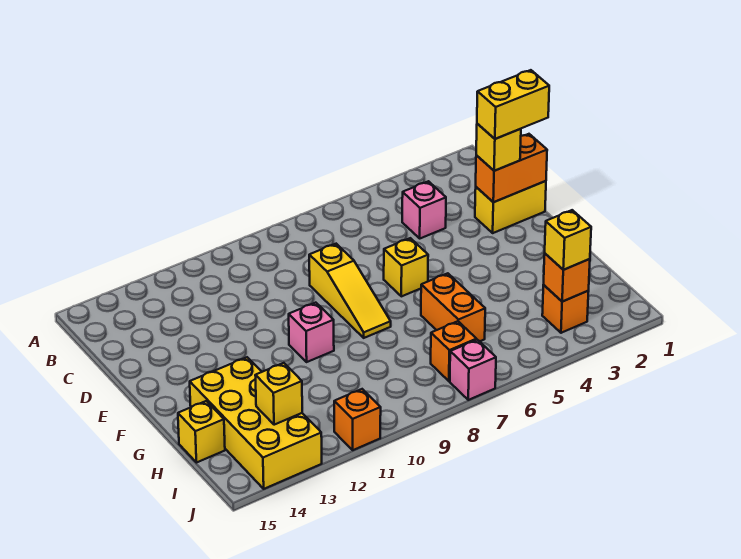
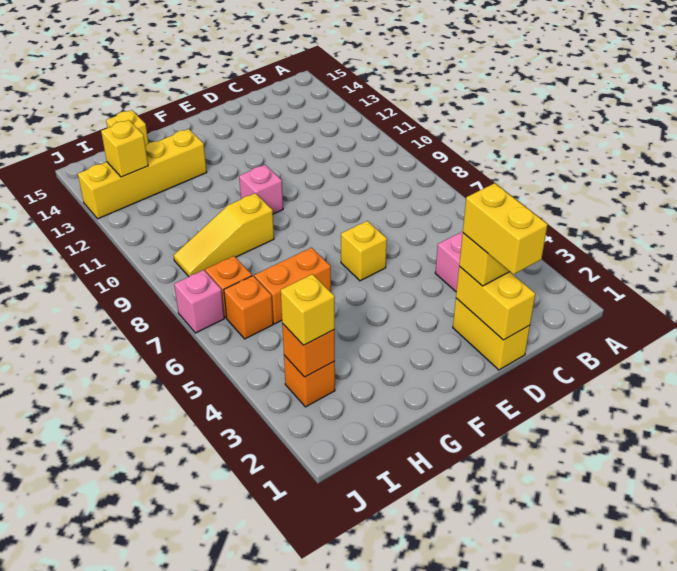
orange 1x2 brick [476,134,547,202] -> yellow 1x2 brick [456,267,535,340]
yellow 1x3 slope [309,244,391,338] -> yellow 1x3 slope moved to [174,193,274,276]
yellow 2x4 brick [190,357,322,489] -> yellow 1x4 brick [78,129,207,219]
orange 1x1 brick [334,389,381,450] -> orange 1x1 brick moved to [224,276,273,339]

